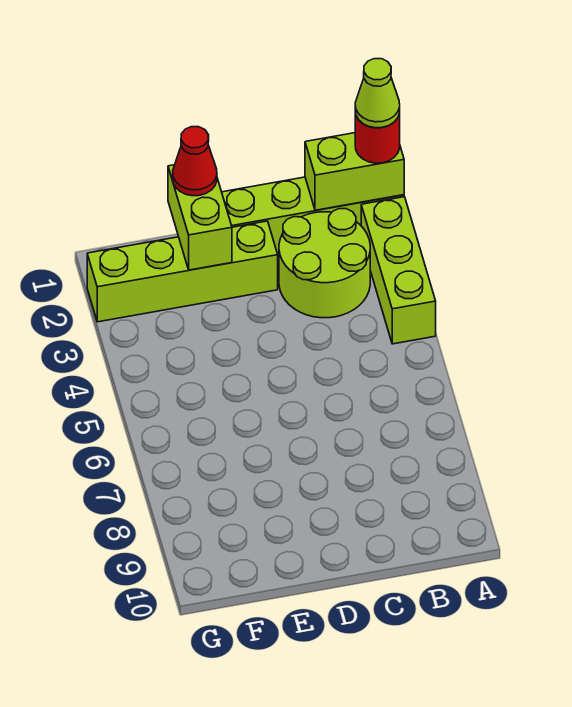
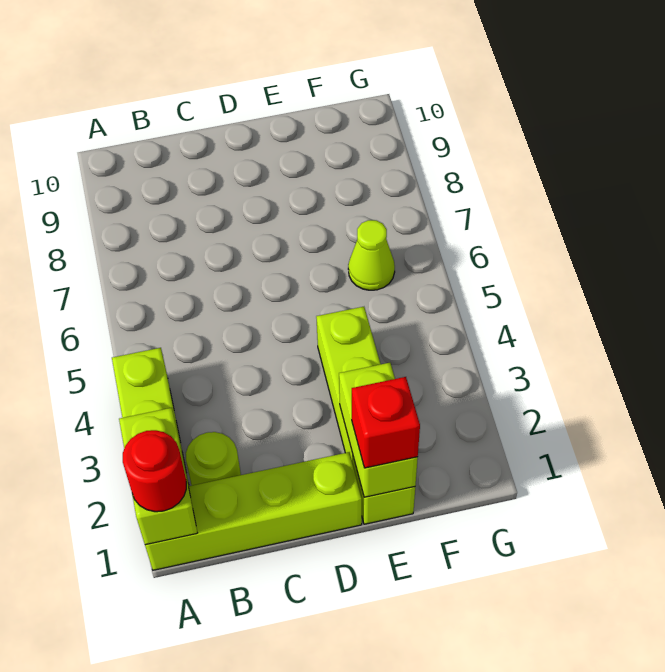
lime 1x2 brick [305,133,404,210] -> lime 1x2 brick turned to [119,408,197,545]
lime 1x1 cone [355,59,400,128] -> lime 1x1 cone moved to [348,220,395,290]
lime 2x2 round brick [279,209,370,318] -> lime 1x1 round brick [186,432,241,485]
lime 1x4 brick [87,221,278,322] -> lime 1x4 brick turned to [316,307,415,524]
red 1x1 cone [173,127,217,196] -> red 1x1 brick [352,377,420,468]

